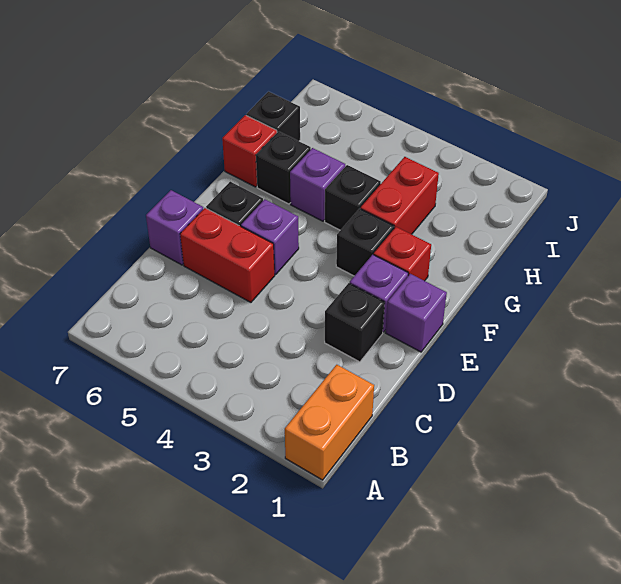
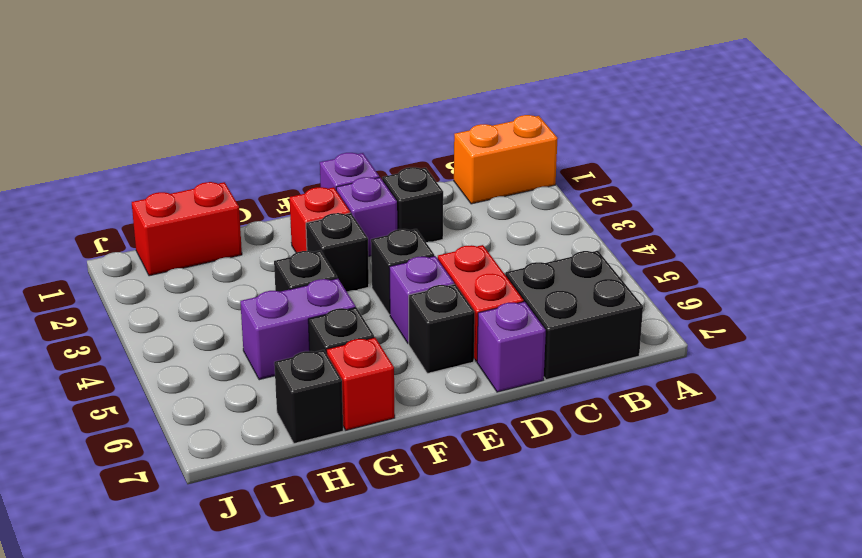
none -> black 2x2 brick [506,251,643,380]
none -> black 1x1 brick [371,229,434,315]
red 1x2 brick [361,157,439,234] -> red 1x2 brick moved to [132,182,242,276]
purple 1x1 brick [290,148,345,221] -> purple 1x2 brick [240,278,356,380]

